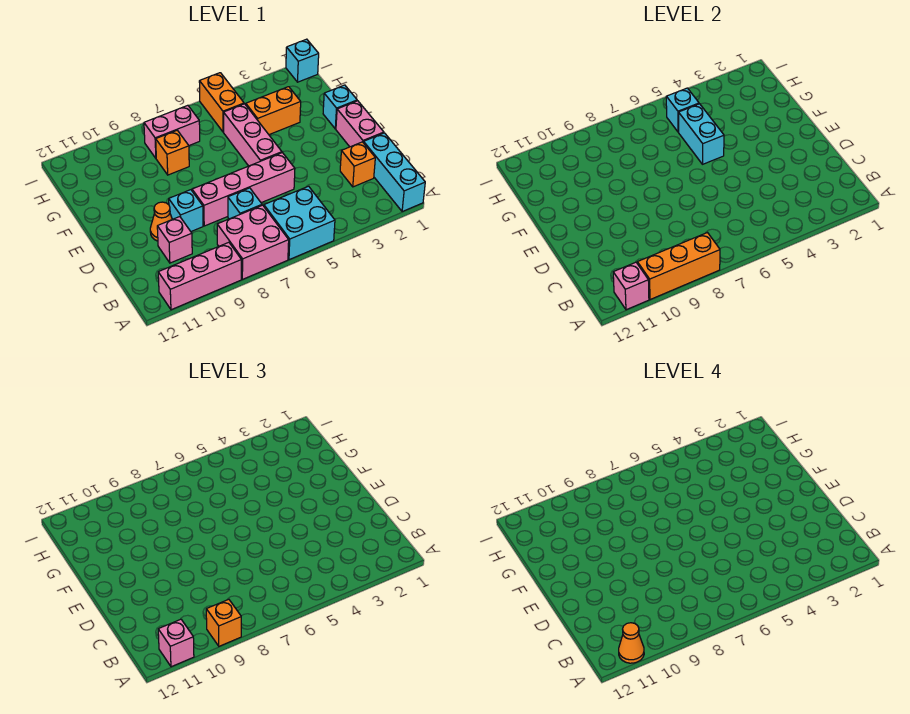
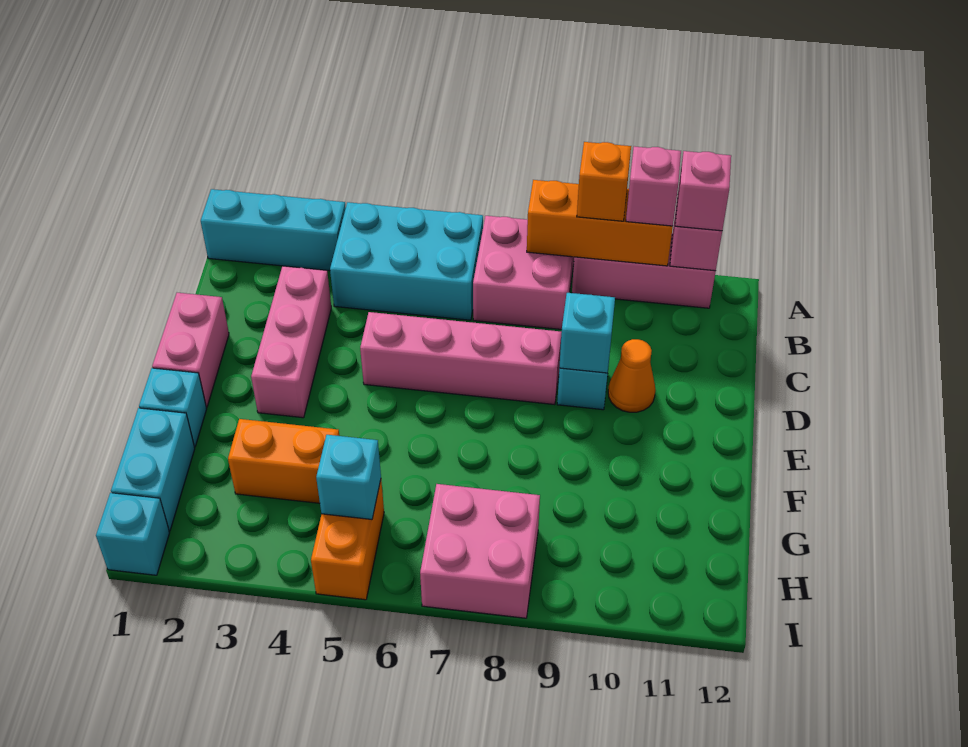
cyan 1x3 brick [364,133,425,212] -> cyan 1x3 brick turned to [201,189,346,271]
cyan 2x2 brick [264,186,335,260] -> cyan 2x3 brick [330,202,483,320]
orange 1x1 cone [619,623,644,663] -> none
orange 1x1 brick [340,142,375,187] -> none
cyan 1x1 brick [228,188,262,219] -> cyan 1x1 brick moved to [559,293,615,373]
pink 1x1 brick [157,217,192,263] -> pink 1x1 brick moved to [626,146,681,226]
pink 1x3 brick [224,104,282,166] -> pink 1x3 brick moved to [251,266,331,418]
cyan 1x2 brick [679,104,724,164] -> cyan 1x2 brick moved to [111,408,195,531]
orange 1x1 brick [156,130,189,175] -> none
pink 1x2 brick [144,105,200,158] -> pink 2x2 brick [420,484,540,618]

